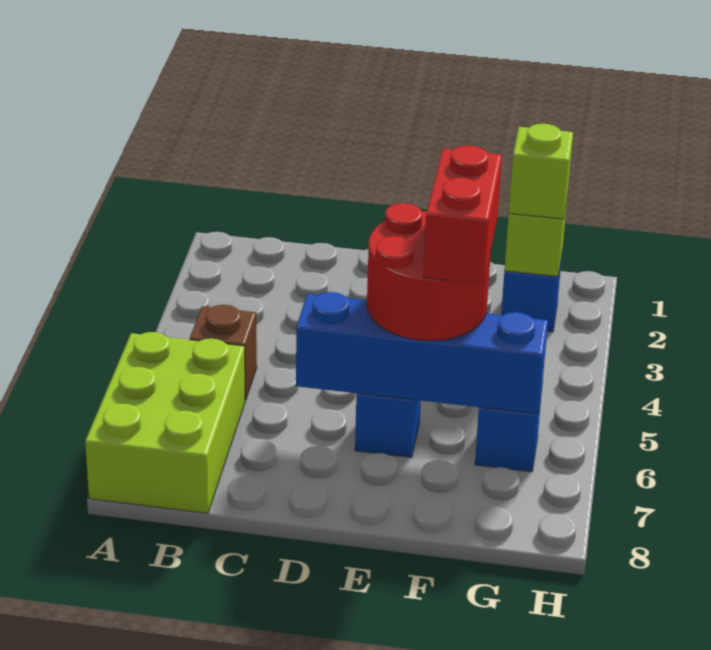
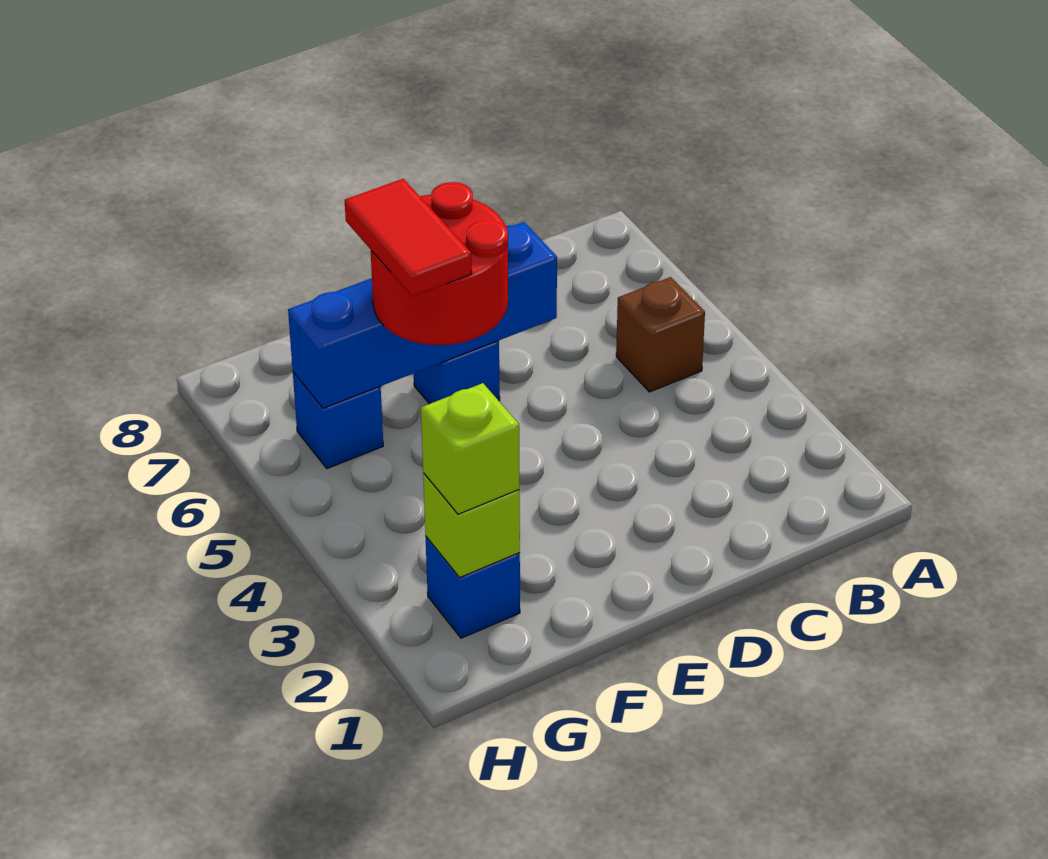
lime 2x3 brick [85,332,245,513] -> none
red 1x2 brick [423,145,502,284] -> red 1x2 tile [345,179,472,297]

